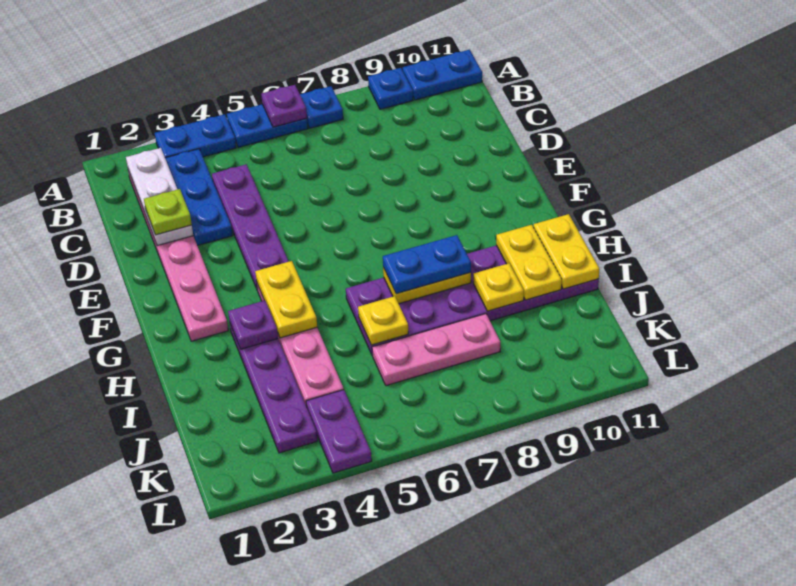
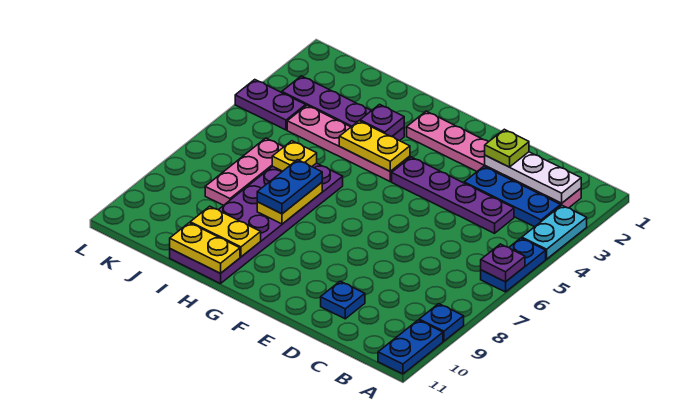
blue 1x2 plate [155,114,236,158] -> cyan 1x2 plate [522,205,587,259]
blue 1x1 plate [300,86,343,128] -> blue 1x1 plate moved to [321,281,365,319]
yellow 1x1 plate [473,263,524,311] -> none

